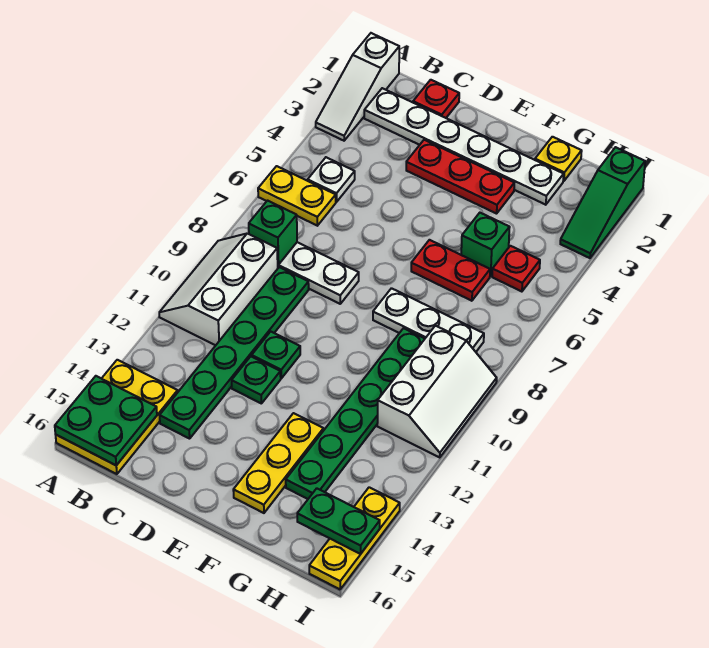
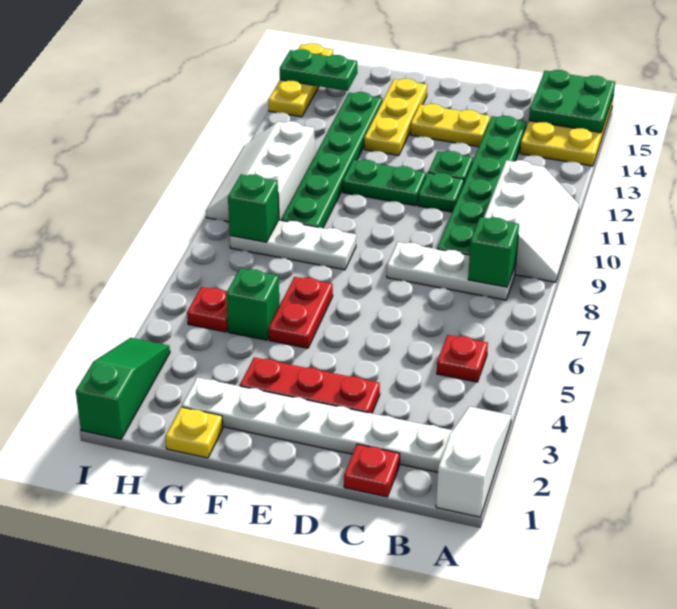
yellow 1x2 plate [258,166,336,226] -> yellow 1x2 plate moved to [410,103,490,147]
white 1x1 plate [308,157,355,202] -> red 1x1 plate [437,335,488,382]
none -> green 1x2 plate [343,160,426,206]
red 1x2 plate [411,240,490,301] -> red 1x2 plate turned to [269,277,333,348]
none -> green 1x1 brick [228,174,279,242]

